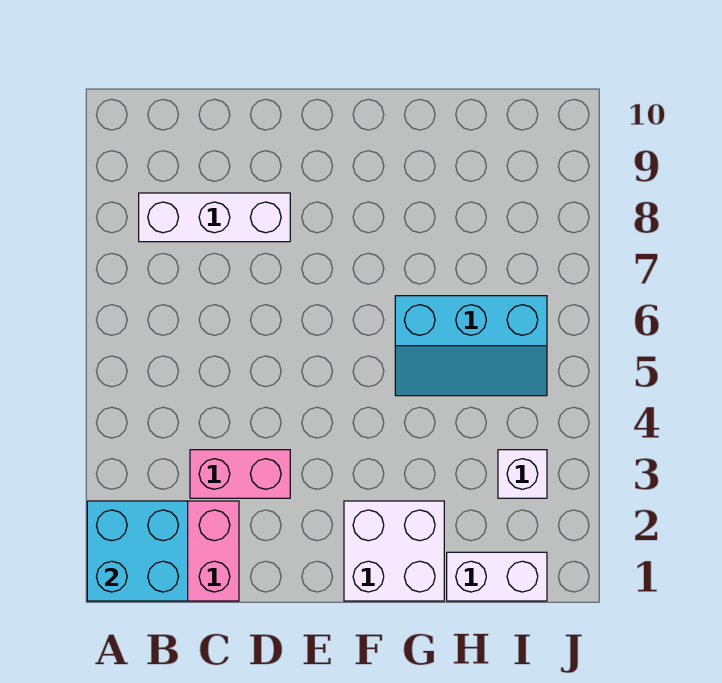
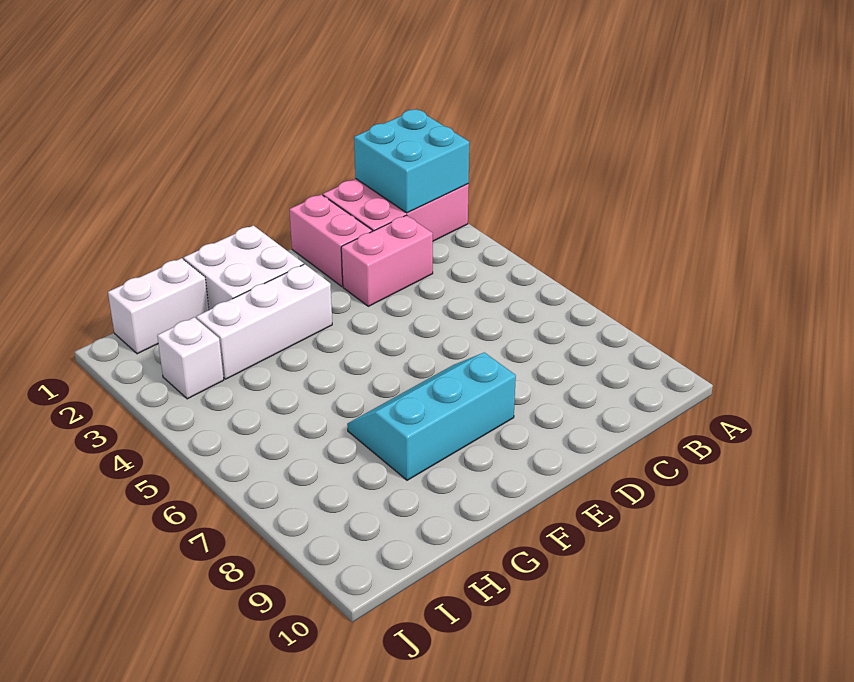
white 1x3 brick [139,193,290,242] -> white 1x3 brick moved to [196,264,332,379]
none -> pink 1x2 brick [289,195,372,286]
cyan 2x3 slope [395,296,547,396] -> cyan 2x3 slope moved to [347,352,516,480]

